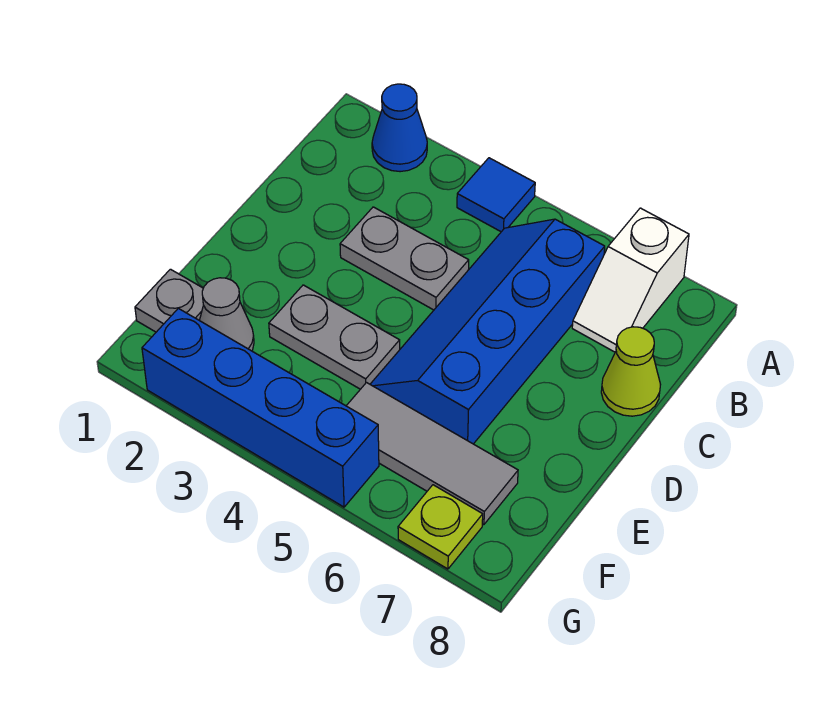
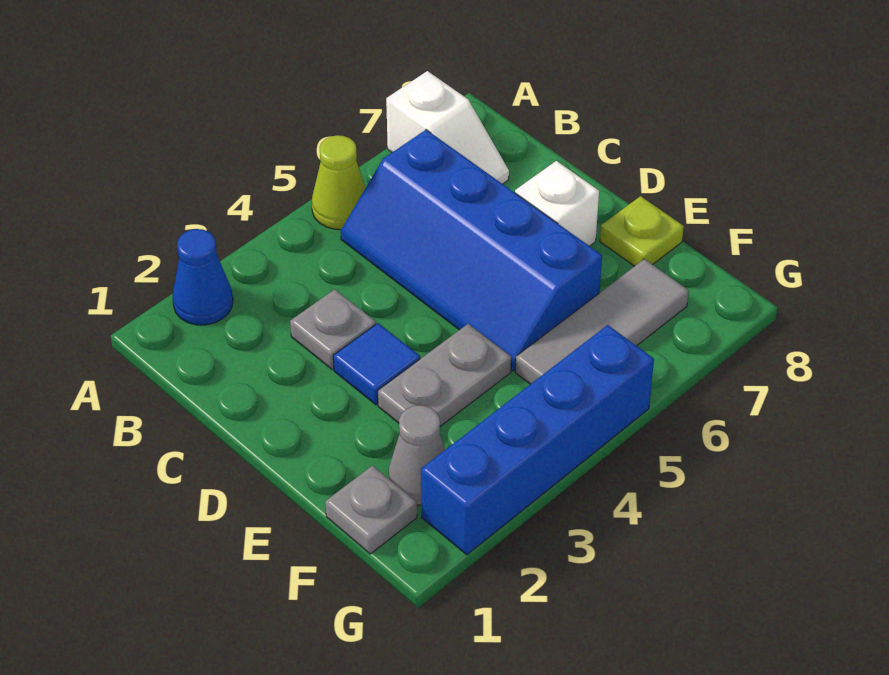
blue 1x1 tile [457,158,535,232] -> blue 1x1 tile moved to [333,323,420,405]
grey 1x2 plate [340,207,469,310] -> grey 1x1 plate [290,289,376,369]
lime 1x1 cone [601,327,661,416] -> lime 1x1 cone moved to [312,135,366,229]
none -> white 1x1 brick [515,161,599,246]
lime 1x1 plate [398,485,483,569] -> lime 1x1 plate moved to [600,196,684,266]

